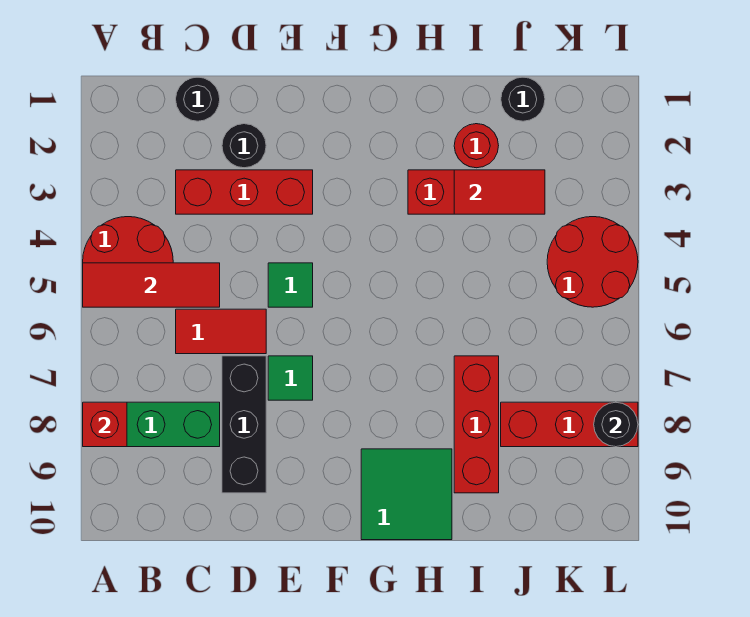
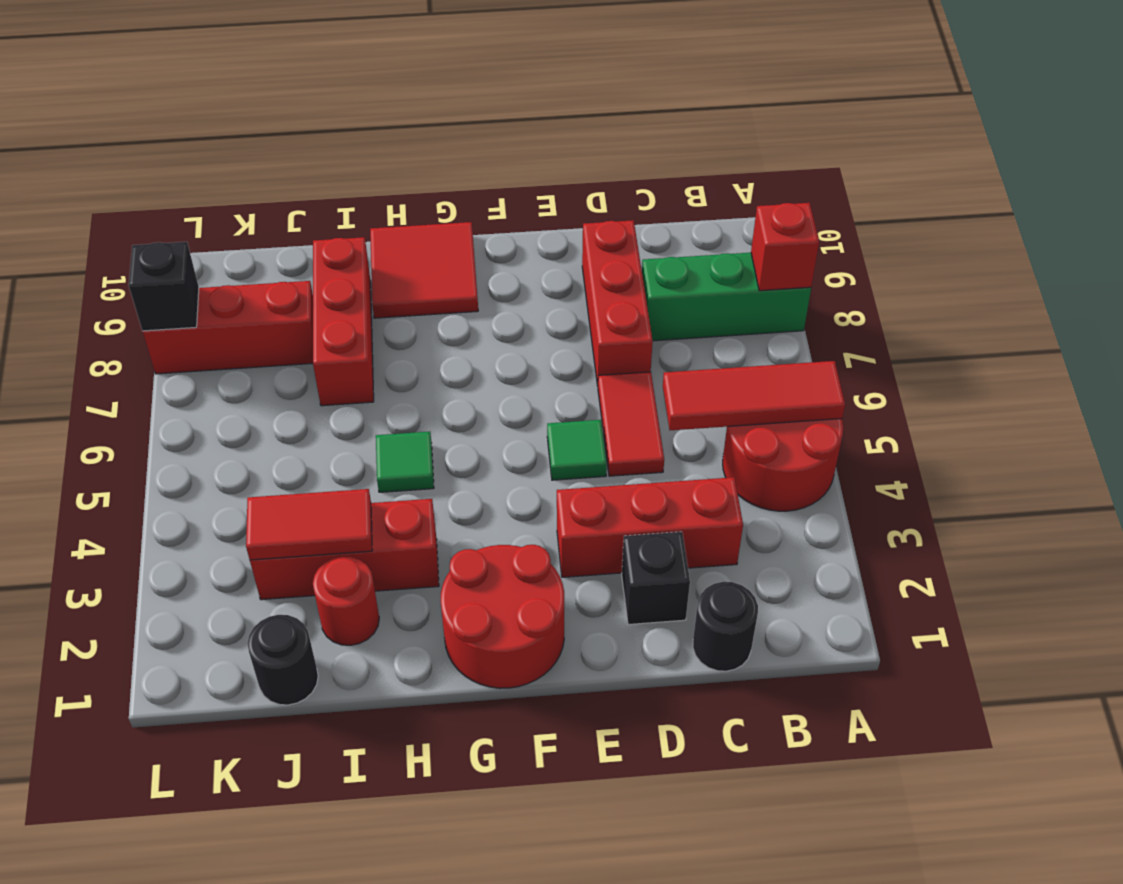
red 1x2 tile [176,309,266,354] -> red 1x2 tile turned to [598,372,664,476]
black 1x1 round brick [222,124,266,168] -> black 1x1 brick [622,532,690,625]
black 1x3 brick [222,356,266,493] -> red 1x3 brick [582,220,653,386]
green 1x1 tile [268,356,313,400] -> green 1x1 tile moved to [376,432,434,492]
green 2x2 tile [361,449,452,540] -> red 2x2 tile [370,222,478,318]
red 2x2 round brick [547,217,638,307] -> red 2x2 round brick moved to [441,545,564,688]
black 1x1 round brick [594,402,638,447] -> black 1x1 brick [129,242,199,331]

